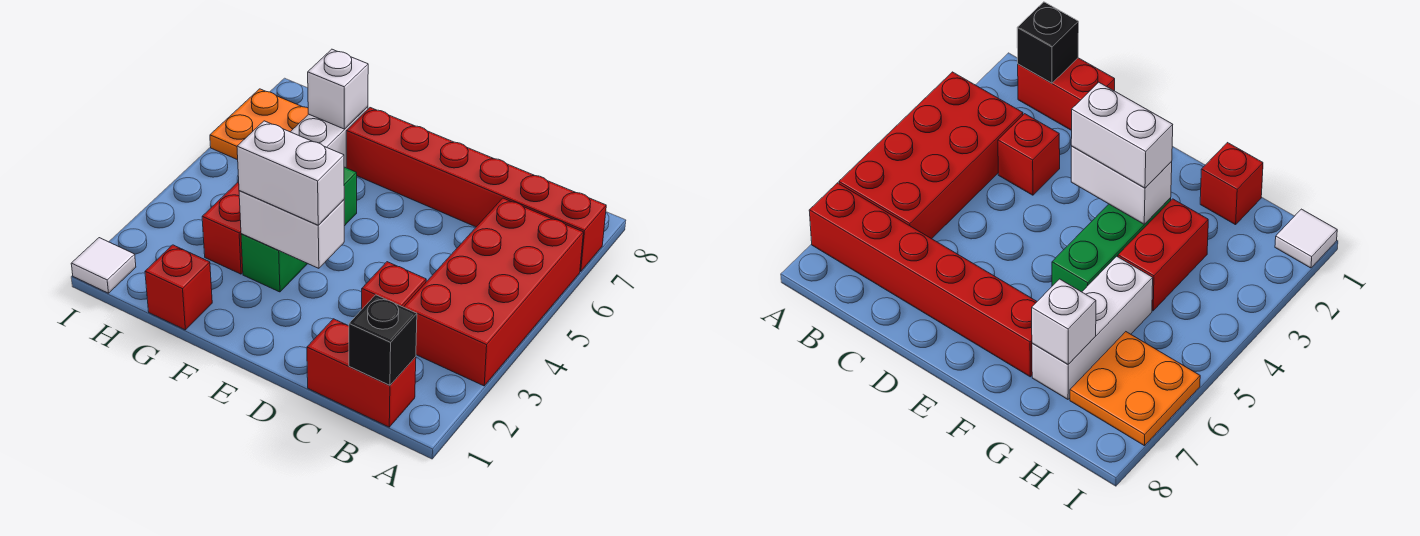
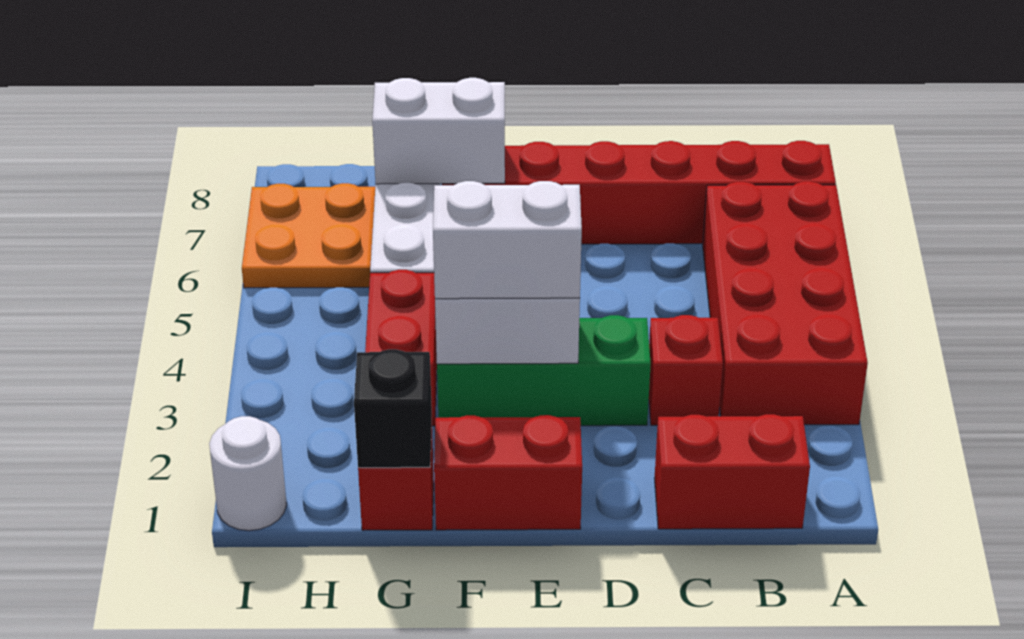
black 1x1 brick [349,295,417,385] -> black 1x1 brick moved to [354,349,432,468]
none -> red 1x2 brick [434,415,582,530]
green 1x3 brick [241,167,357,292] -> green 1x3 brick turned to [437,315,651,426]
white 1x1 brick [308,49,368,129] -> white 1x2 brick [372,78,505,184]
white 1x1 tile [71,238,136,293] -> white 1x1 round brick [209,416,287,531]

